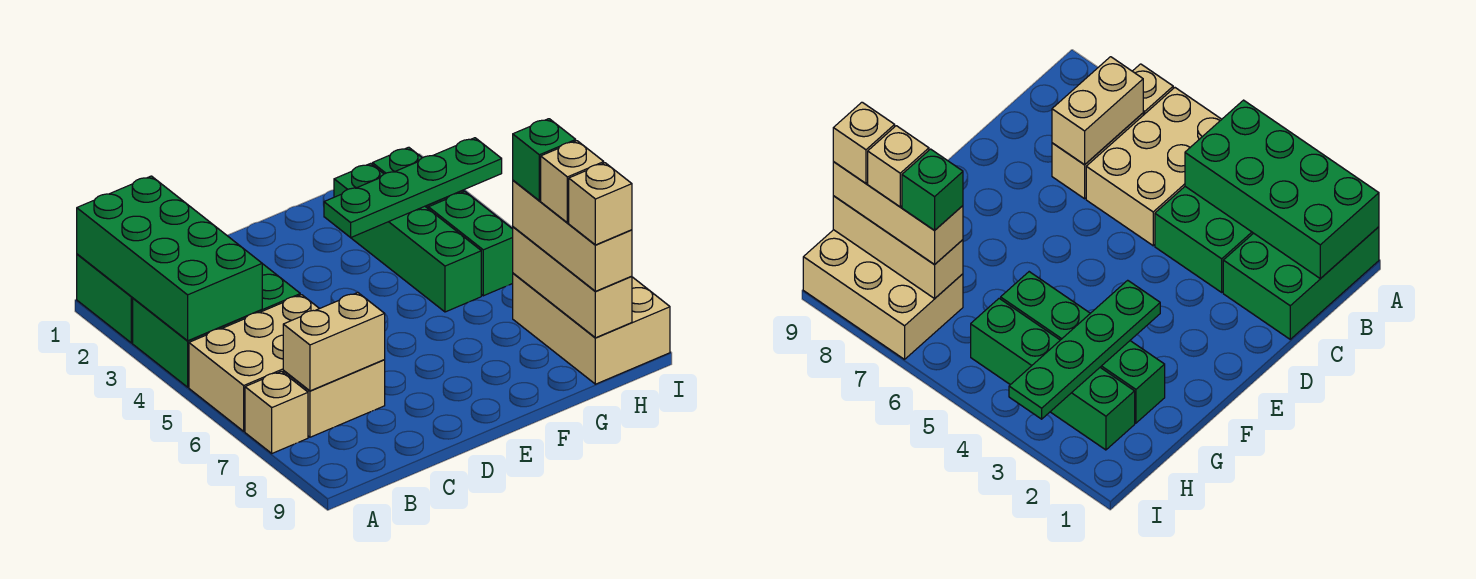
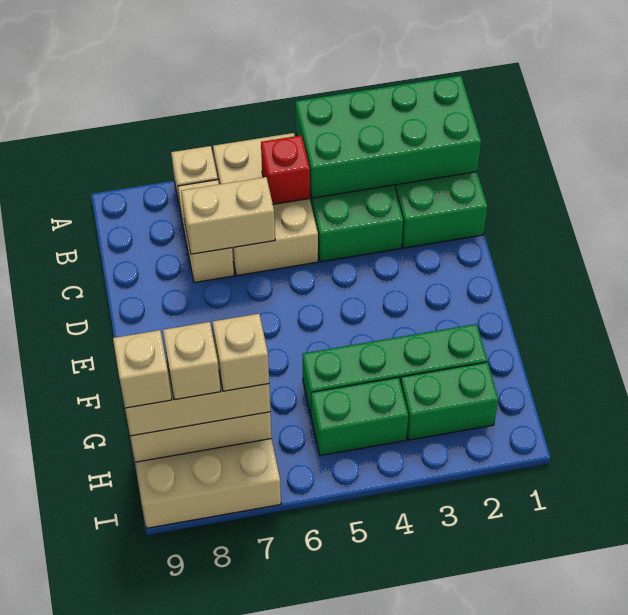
none -> red 1x1 brick [261,135,310,204]
tan 1x2 brick [283,292,385,391] -> tan 1x2 brick turned to [181,177,275,254]
green 1x4 plate [324,138,502,238] -> none
green 1x1 brick [513,119,576,201] -> tan 1x1 brick [213,314,269,391]

